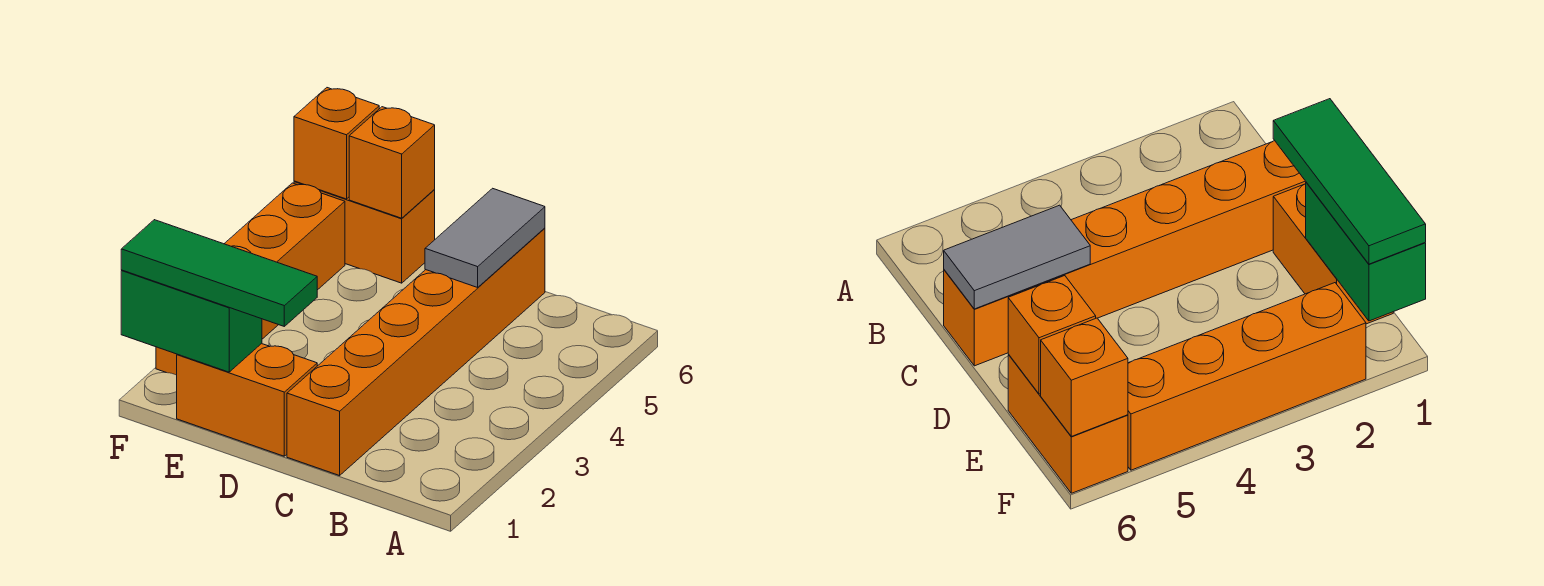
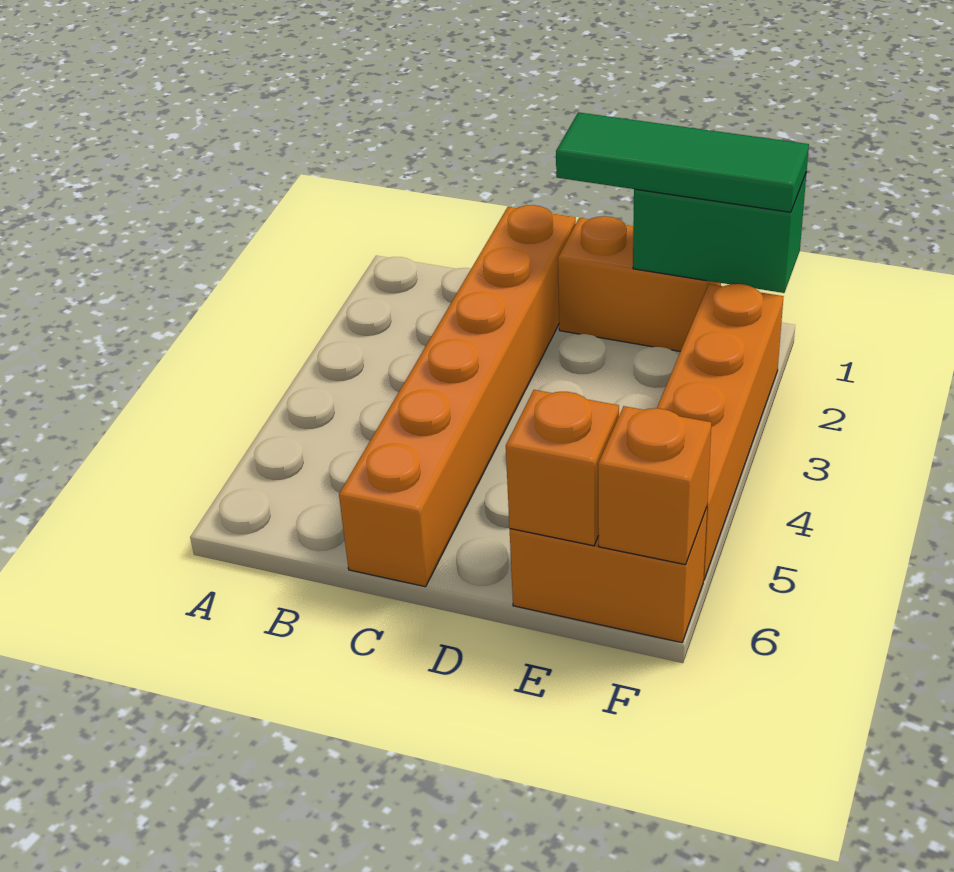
grey 1x2 tile [425,188,545,287] -> none

